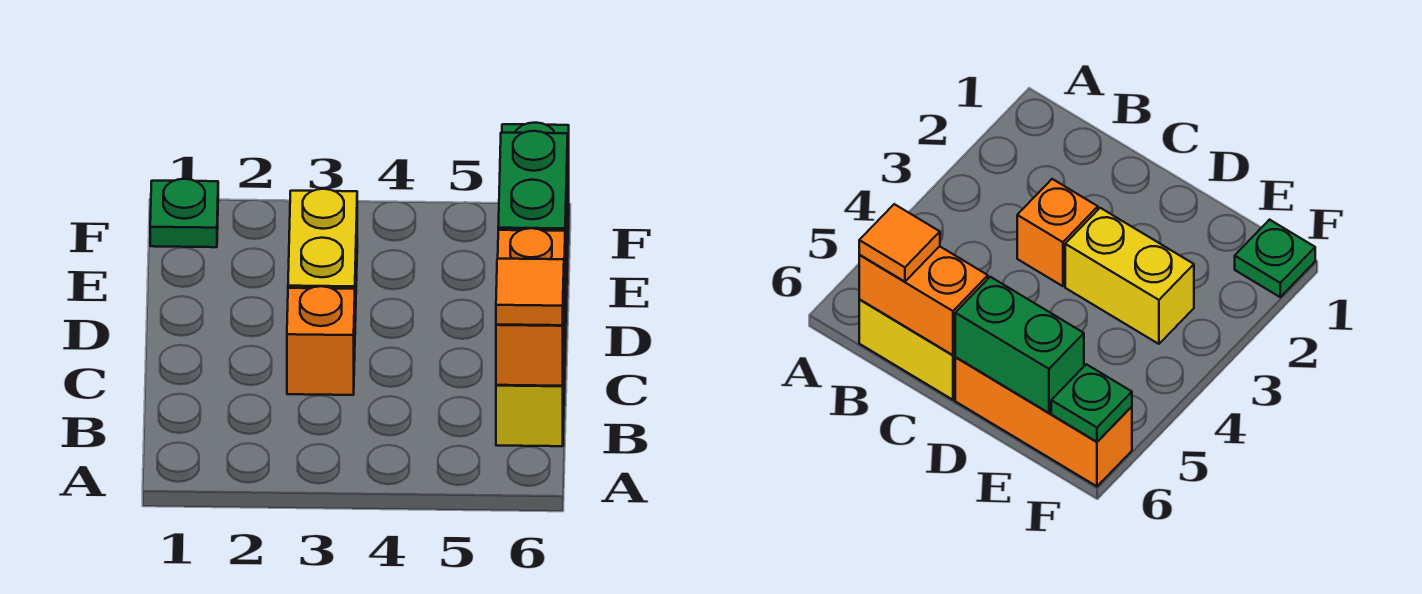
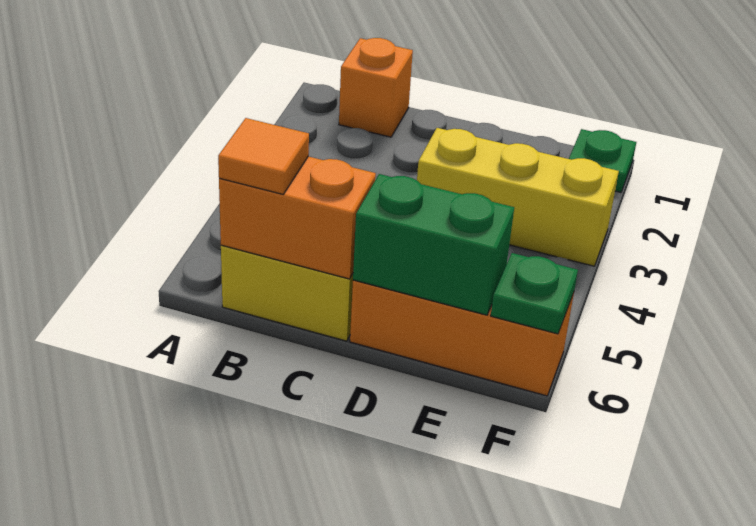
orange 1x1 brick [287,286,355,395] -> orange 1x1 brick moved to [339,38,413,137]
yellow 1x2 brick [288,189,357,321] -> yellow 1x3 brick [417,128,619,266]

